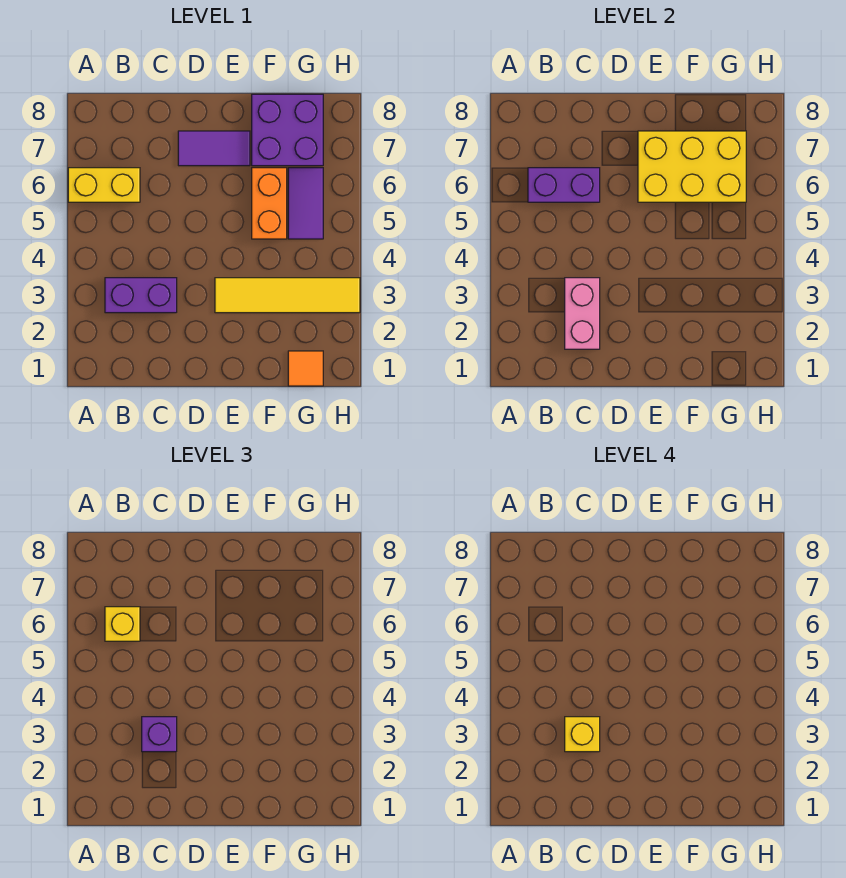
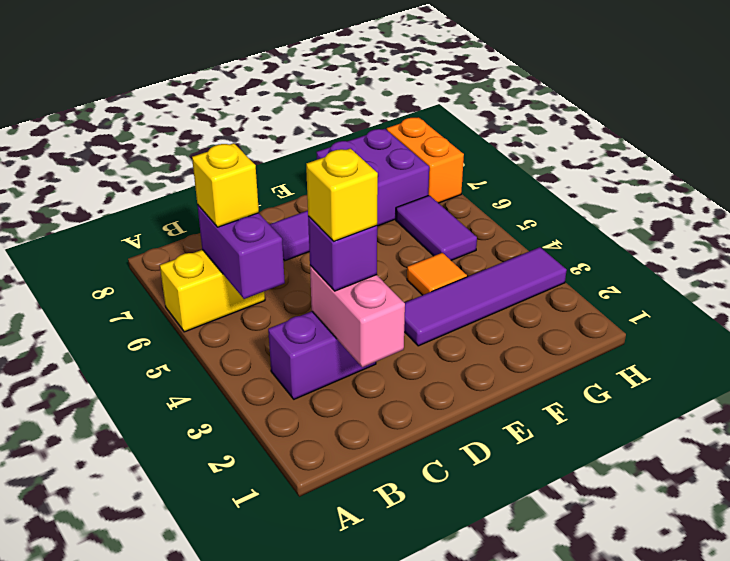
purple 1x2 brick [528,168,600,202] -> purple 1x2 brick turned to [197,205,285,299]
yellow 1x4 tile [215,278,360,313] -> purple 1x4 tile [404,247,567,346]
yellow 2x3 brick [638,131,746,202] -> none
orange 1x2 brick [252,168,287,239] -> orange 1x2 brick moved to [387,117,464,203]
orange 1x1 tile [288,351,323,386] -> orange 1x1 tile moved to [407,253,467,295]

